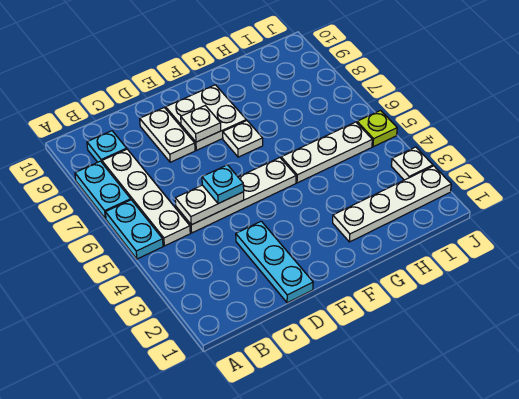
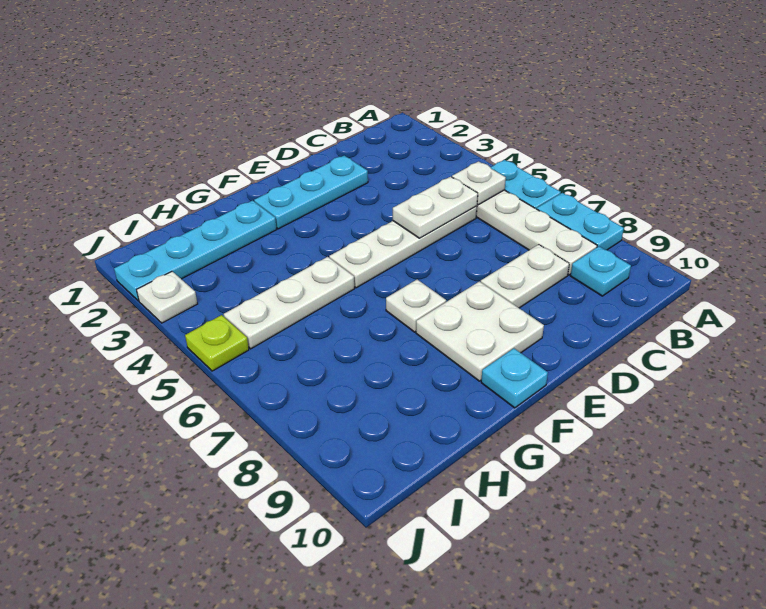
cyan 1x3 plate [236,221,313,303] -> cyan 1x3 plate turned to [254,156,368,229]
cyan 1x1 plate [202,165,244,204] -> cyan 1x1 plate moved to [481,348,548,408]
white 1x2 plate [140,108,195,162] -> white 1x2 plate turned to [481,244,569,308]
white 1x1 plate [181,106,221,142] -> white 1x1 plate moved to [452,161,506,205]
white 1x4 plate [333,166,451,242] -> cyan 1x4 plate [114,201,277,301]

